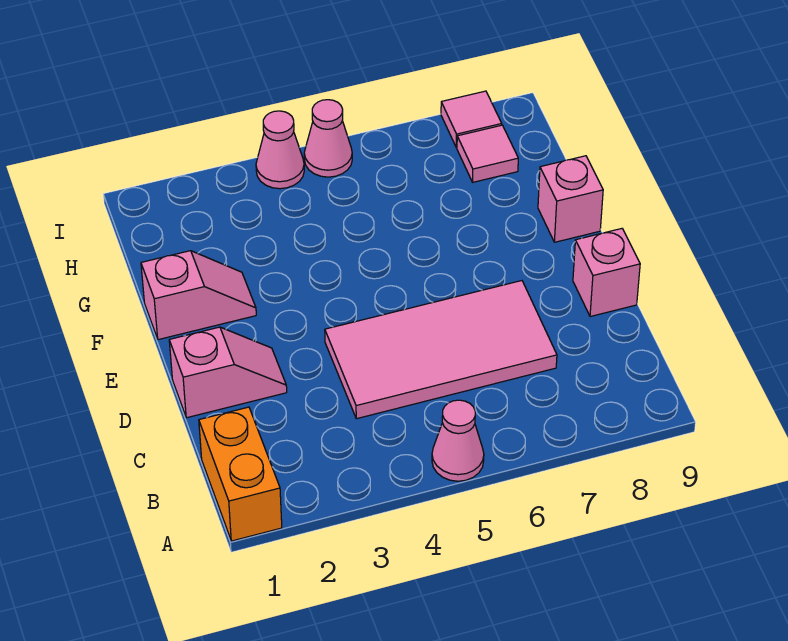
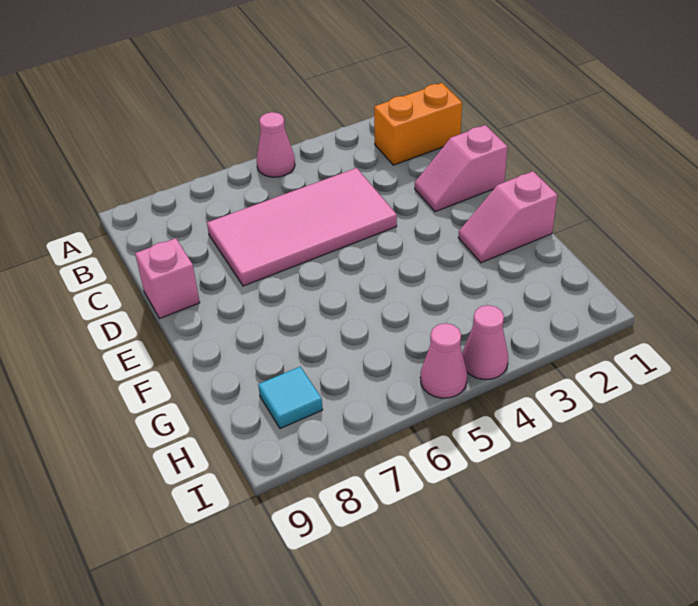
orange 1x2 brick [199,407,282,541] -> orange 1x2 brick turned to [374,83,462,165]
pink 1x1 brick [538,156,603,242] -> none
pink 1x1 tile [457,125,518,182] -> cyan 1x1 tile [258,367,323,429]
pink 1x1 tile [441,91,502,147] -> none

